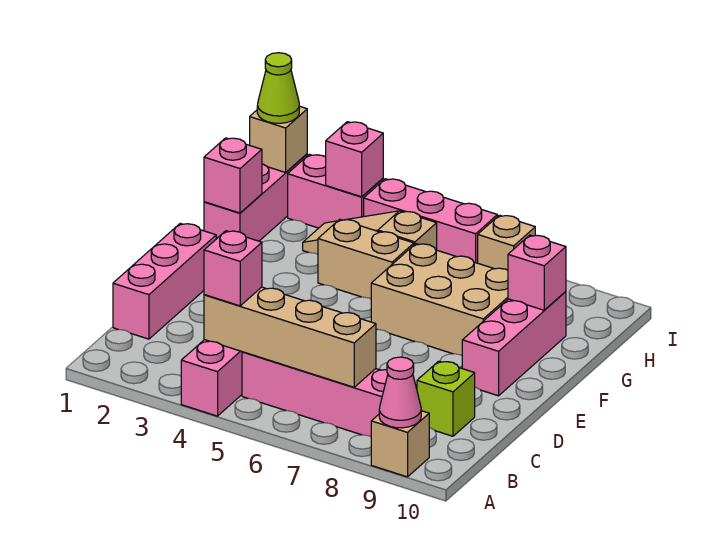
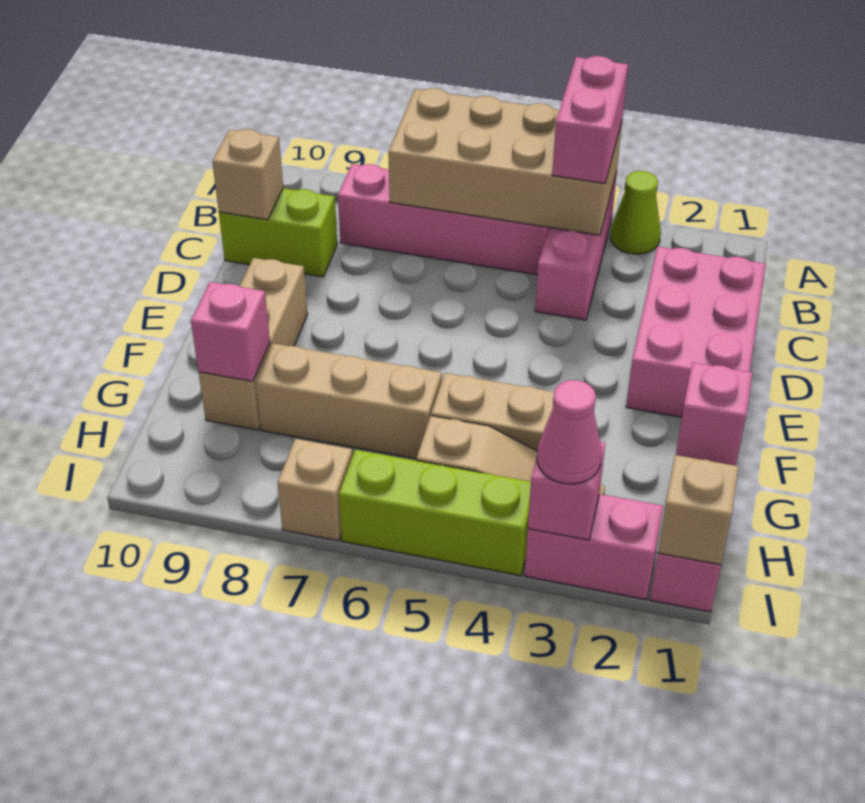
tan 1x1 brick [371,411,429,477] -> tan 1x1 brick moved to [212,129,283,220]
pink 1x1 cone [379,357,421,428] -> pink 1x1 cone moved to [537,380,601,484]
tan 1x4 brick [204,287,376,387] -> tan 2x4 brick [388,88,622,235]
pink 1x1 brick [204,231,262,306] -> pink 1x2 brick [552,56,628,184]
pink 1x3 brick [113,223,216,339] -> pink 2x3 brick [626,247,766,417]
lime 1x1 brick [417,361,475,436] -> lime 1x2 brick [219,188,337,277]
pink 1x3 brick [462,292,566,396] -> tan 1x3 brick [199,258,308,430]
tan 2x3 brick [371,244,508,355] -> tan 1x3 brick [256,343,442,459]
lime 1x1 cone [257,53,299,123] -> lime 1x1 cone moved to [611,171,661,254]
pink 1x3 brick [364,179,497,263] -> lime 1x3 brick [339,450,531,576]

